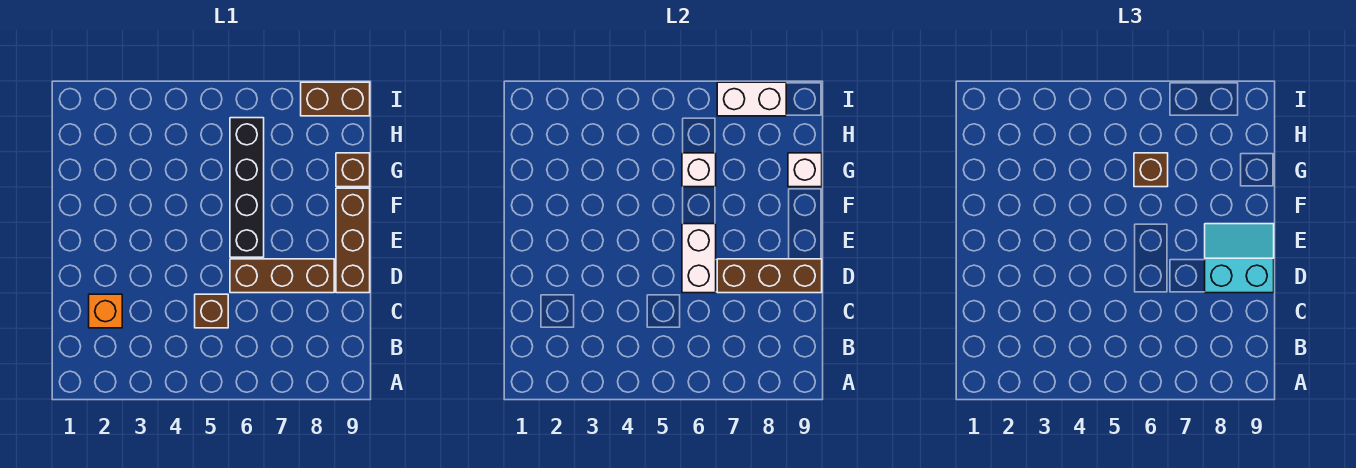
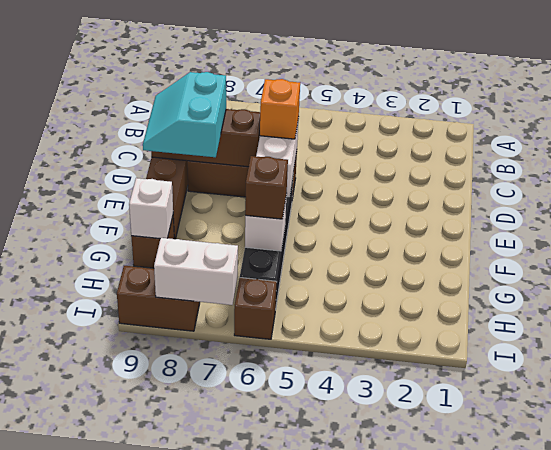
orange 1x1 brick [89,294,122,328] -> orange 1x1 brick moved to [260,79,300,139]
brown 1x1 brick [195,294,228,328] -> brown 1x1 brick moved to [234,278,277,339]
cyan 2x2 slope [1205,224,1274,293] -> cyan 2x2 slope turned to [143,72,226,157]

